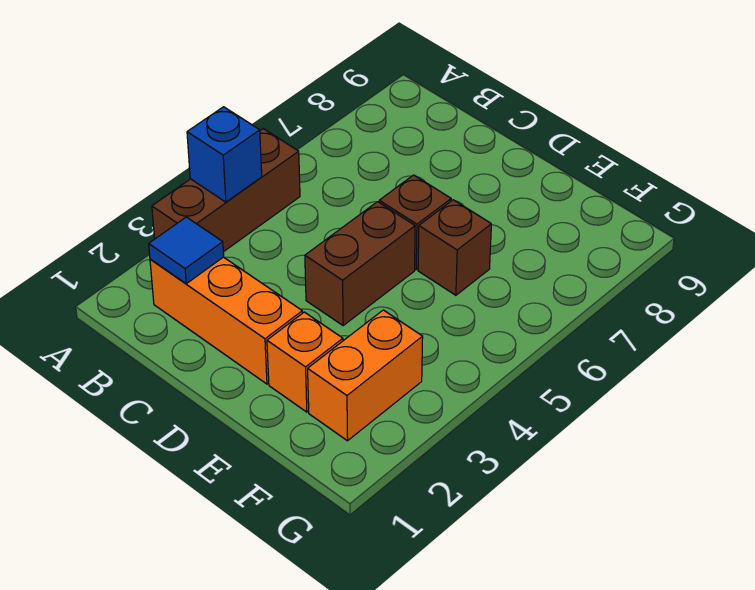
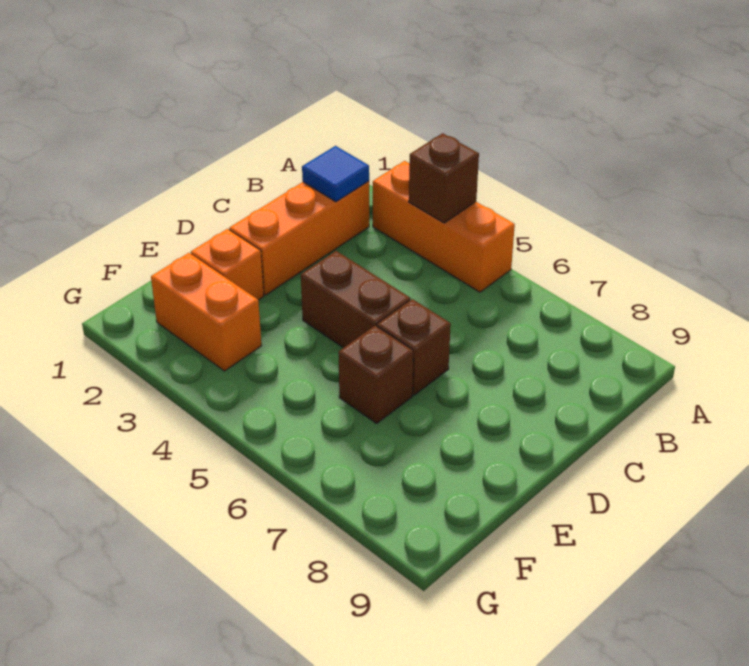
brown 1x3 brick [152,129,300,252] -> orange 1x3 brick [373,161,515,292]
blue 1x1 brick [187,107,262,202] -> brown 1x1 brick [409,133,479,223]

